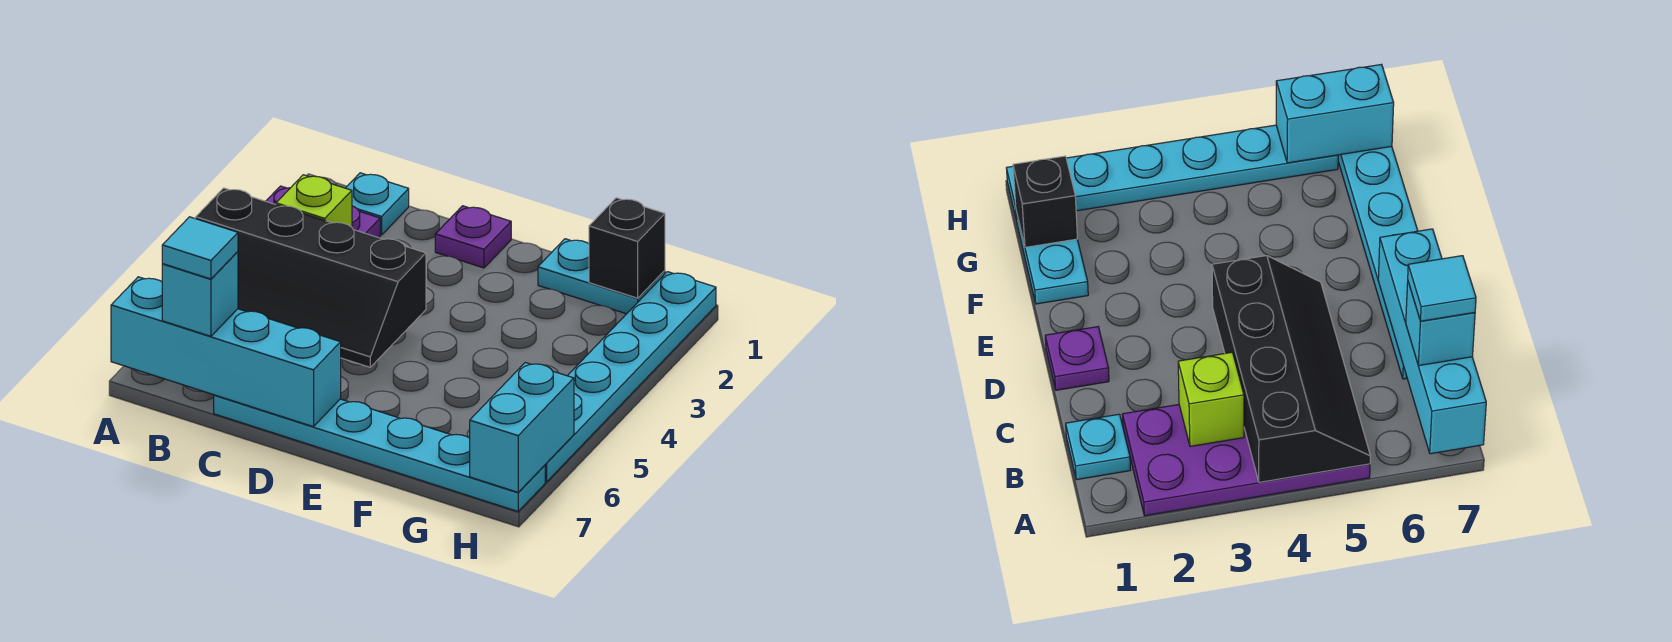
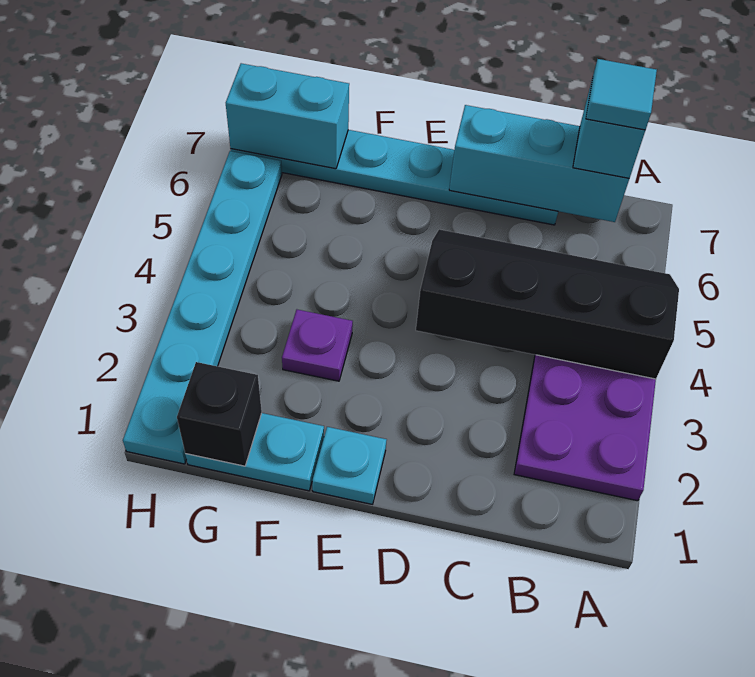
cyan 1x4 brick [111,277,341,427] -> cyan 1x3 brick [449,105,629,222]
cyan 1x1 plate [346,173,409,235] -> cyan 1x1 plate moved to [312,427,387,504]
lime 1x1 brick [276,175,352,227] -> none
purple 1x1 plate [435,206,511,268] -> purple 1x1 plate moved to [282,310,353,381]
cyan 1x2 brick [470,362,574,492] -> cyan 1x2 brick turned to [226,63,349,169]

